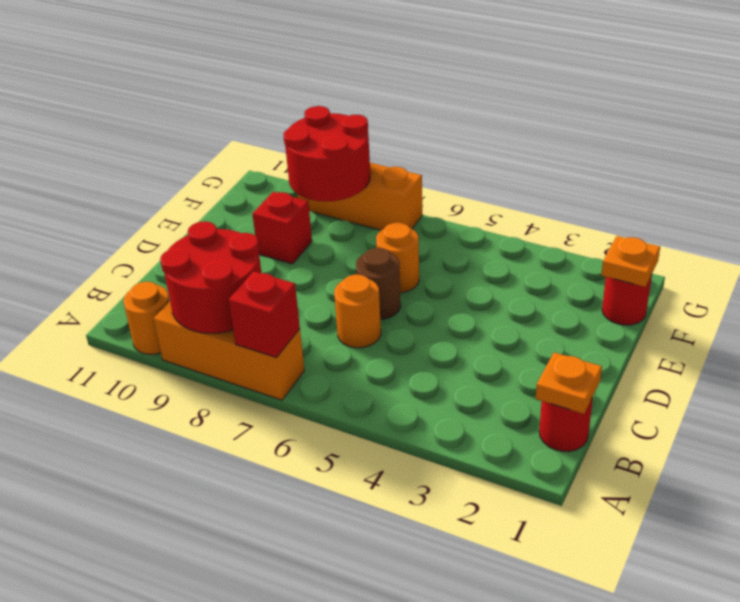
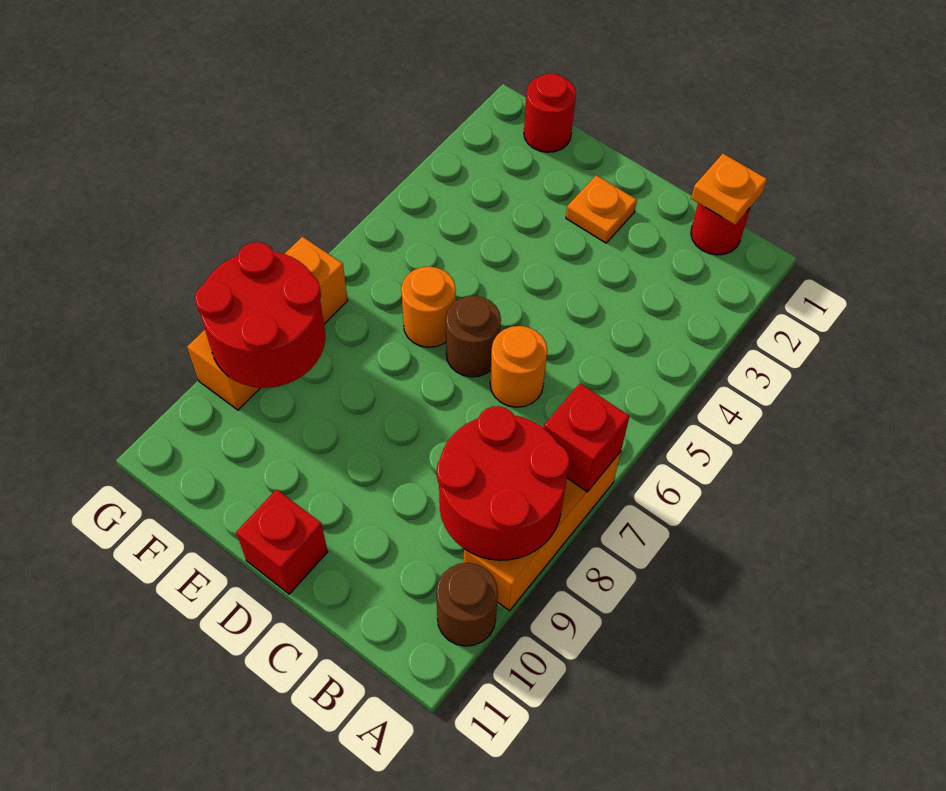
orange 1x1 round brick [123,282,170,354] -> brown 1x1 round brick [436,563,498,646]
red 1x1 brick [252,192,312,264] -> red 1x1 brick moved to [236,489,328,594]
orange 1x1 plate [601,236,660,287] -> orange 1x1 plate moved to [566,175,637,243]

